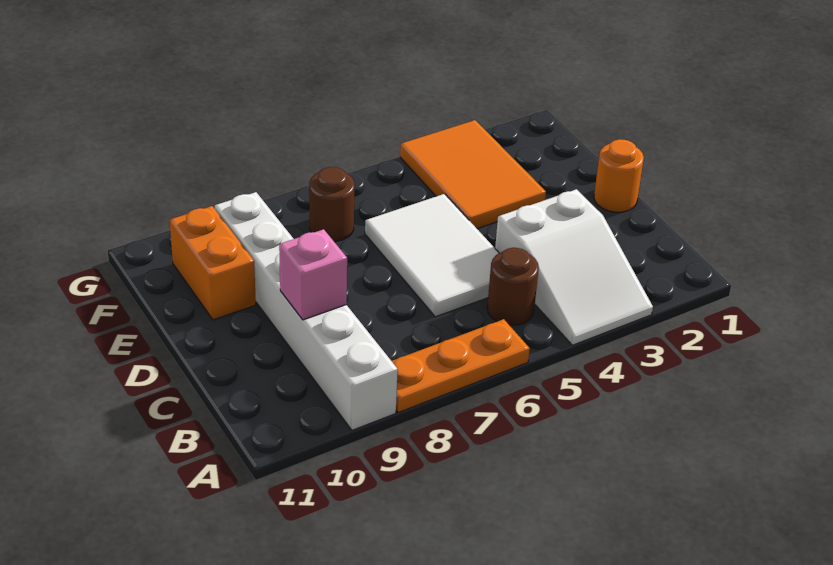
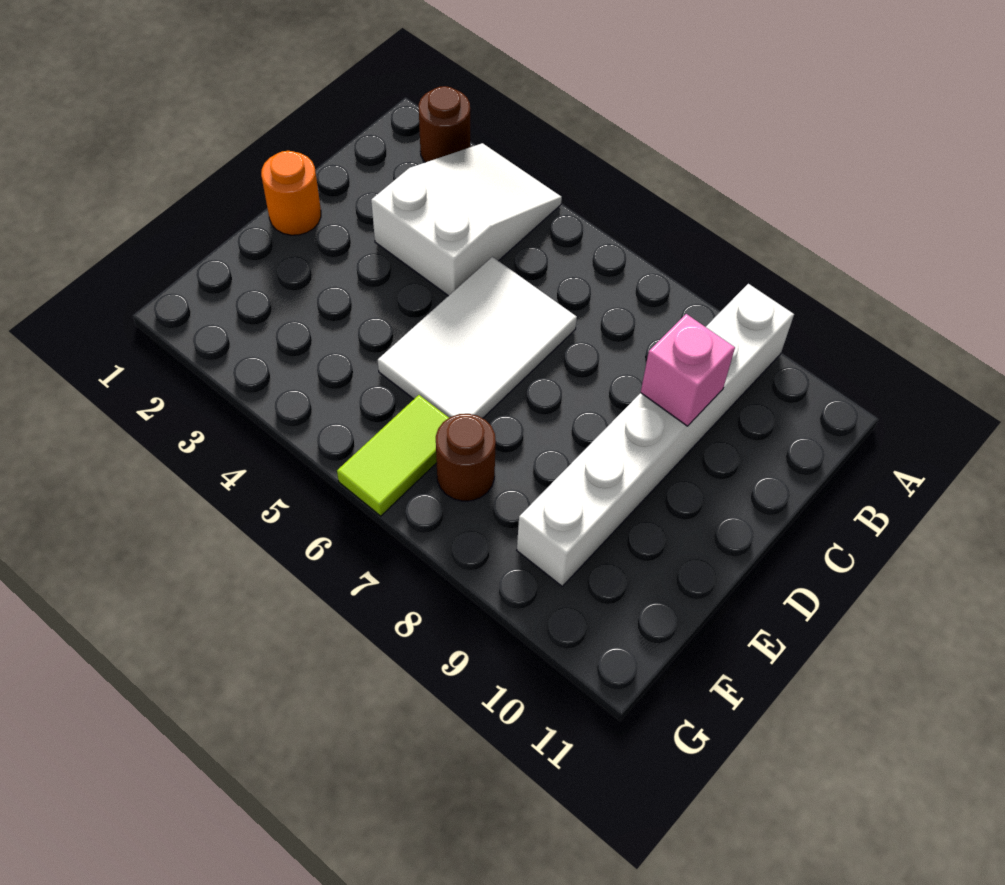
orange 1x3 plate [392,319,530,413] -> none
brown 1x1 round brick [487,248,539,325] -> brown 1x1 round brick moved to [419,86,470,162]
orange 2x3 tile [400,120,546,229] -> none
orange 1x2 brick [170,206,256,320] -> none
none -> lime 1x2 tile [337,395,449,516]

